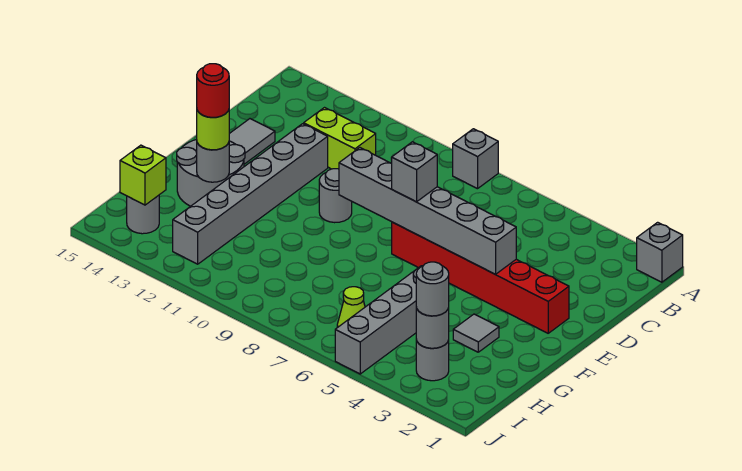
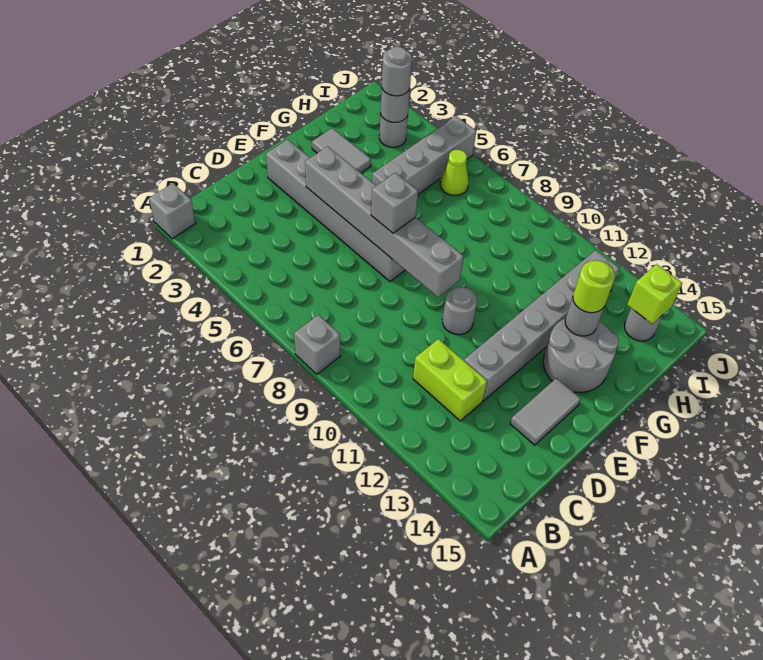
red 1x6 brick [392,222,569,333] -> grey 1x6 brick [266,140,405,282]
grey 1x1 tile [453,314,499,352] -> grey 1x2 tile [312,128,371,173]
red 1x1 round brick [197,64,229,117] -> none

